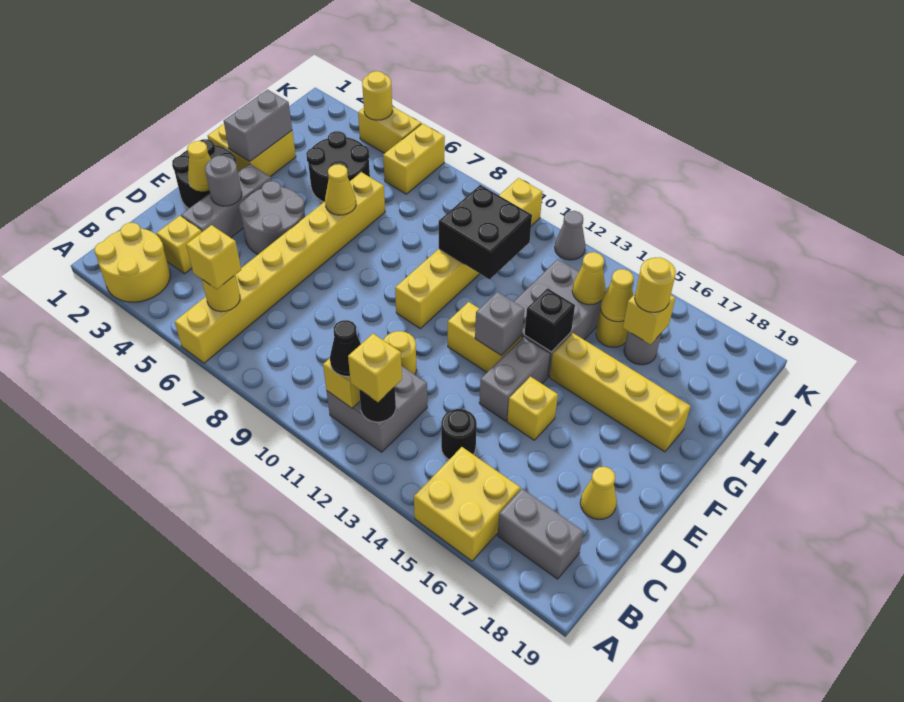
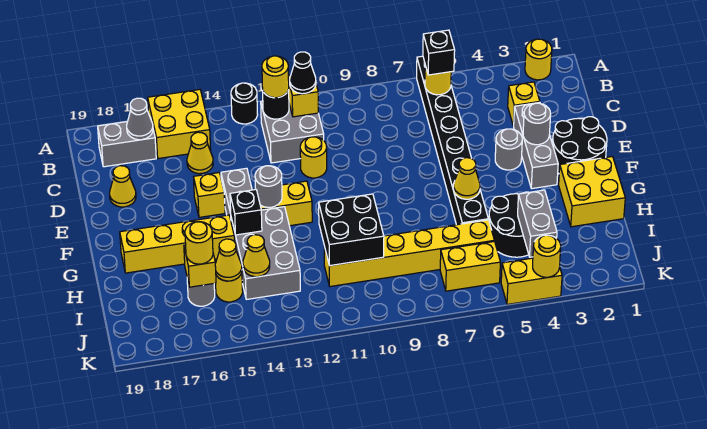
yellow 2x2 round brick [94,223,170,302] -> yellow 1x1 round brick [525,39,552,80]
yellow 1x8 brick [175,172,385,363] -> black 1x8 brick [417,56,488,225]
yellow 1x1 brick [186,225,241,289] -> black 1x1 brick [423,30,455,75]
yellow 1x1 brick [348,334,402,402] -> yellow 1x1 round brick [262,56,289,98]
black 1x1 round brick [441,409,477,459] -> black 1x1 round brick moved to [231,83,258,124]
yellow 1x1 cone [187,141,211,191] -> yellow 1x1 cone moved to [187,132,213,174]
grey 2x2 round brick [239,181,305,254] -> grey 1x1 round brick [495,129,522,170]
yellow 1x6 brick [395,178,543,329] -> yellow 1x6 brick turned to [324,220,494,287]
grey 1x1 brick [475,292,524,356] -> grey 1x1 round brick [255,166,282,207]
grey 1x2 brick [224,90,292,162] -> grey 1x2 brick moved to [518,190,557,257]
yellow 1x2 brick [383,123,445,194] -> yellow 1x2 brick turned to [440,241,500,291]
grey 1x1 cone [555,211,585,260] -> grey 1x1 cone moved to [127,98,153,140]

